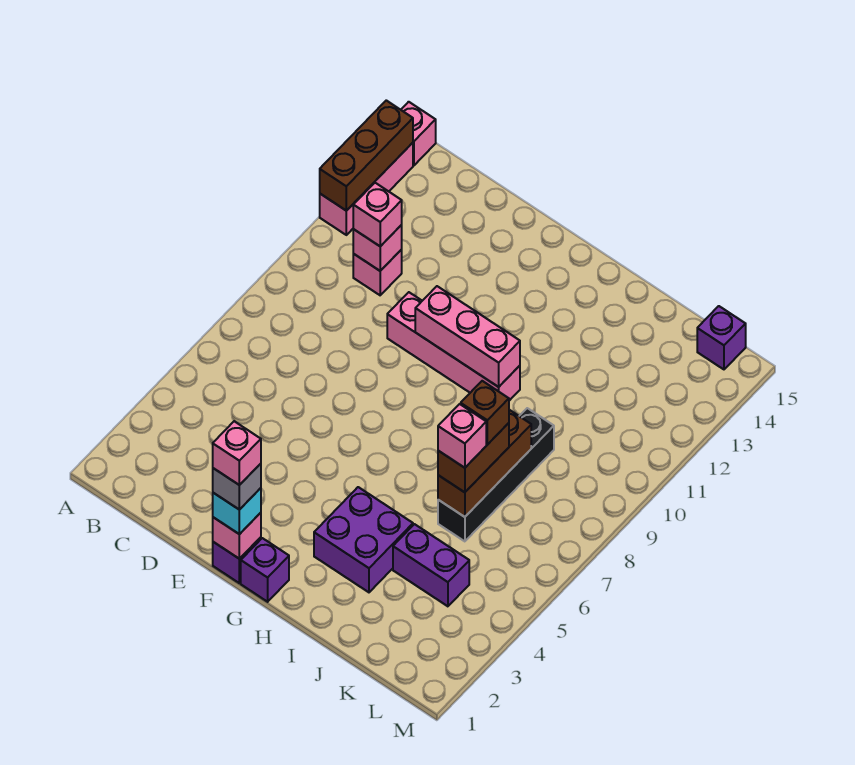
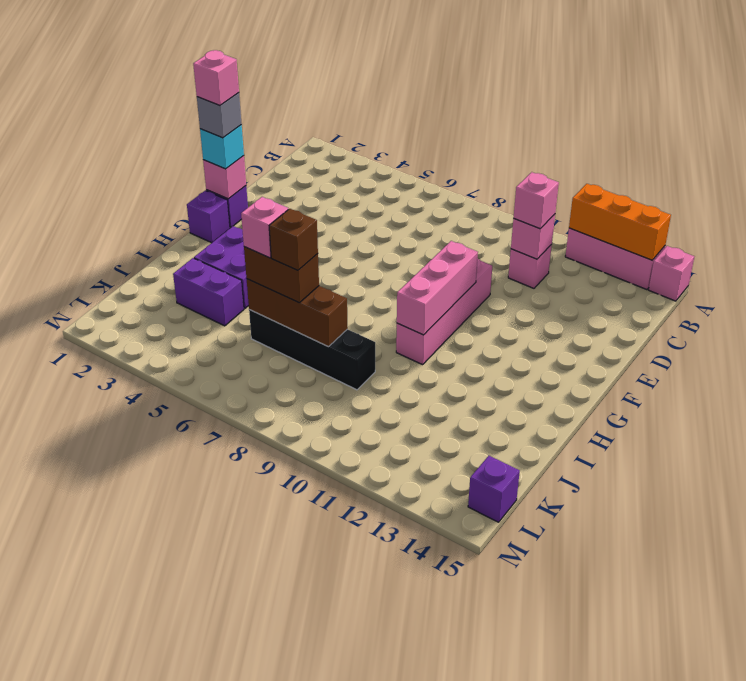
brown 1x3 brick [320,100,413,211] -> orange 1x3 brick [569,184,671,260]
purple 1x2 brick [393,524,469,606] -> purple 1x2 brick turned to [173,258,244,326]

